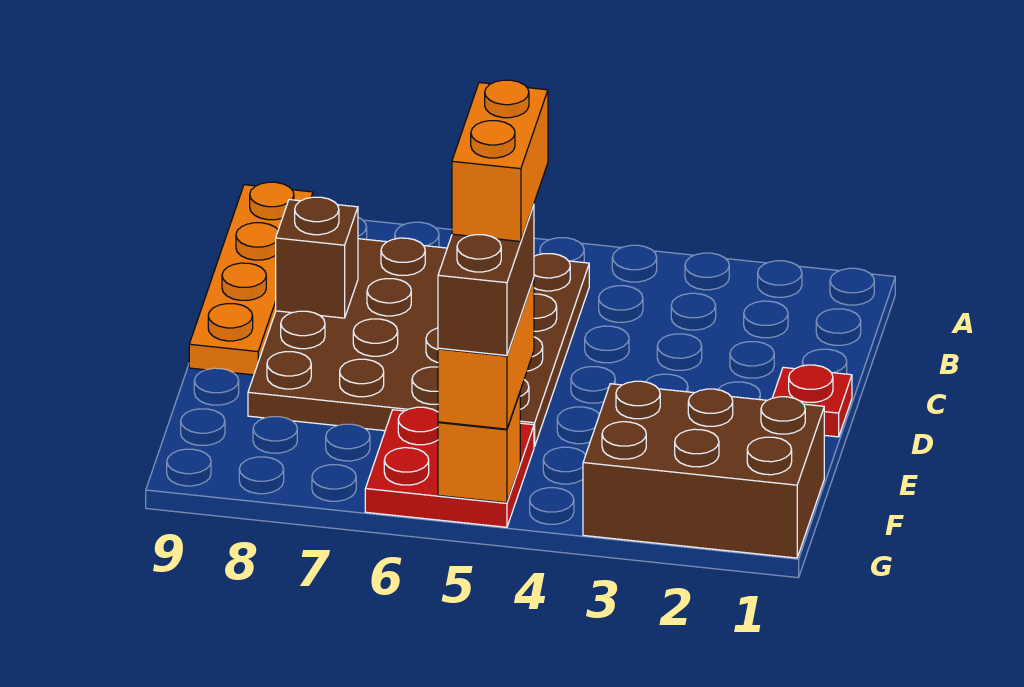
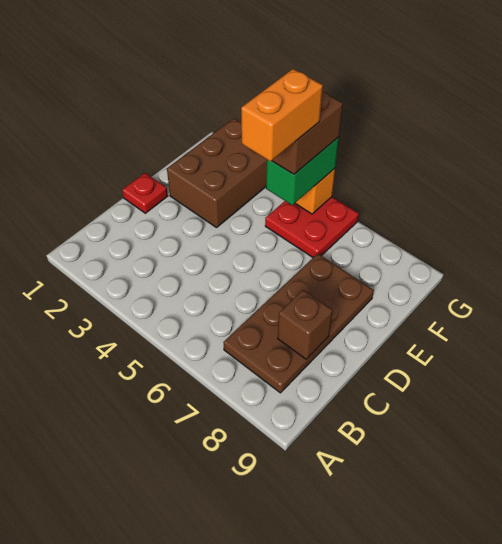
orange 1x4 plate [189,182,313,375] -> none
brown 4x4 plate [248,238,589,447] -> brown 2x4 plate [223,254,374,393]
brown 2x3 brick [583,381,824,558] -> brown 2x3 brick turned to [167,118,267,228]
orange 1x2 brick [438,279,534,429] -> green 1x2 brick [266,137,339,205]

